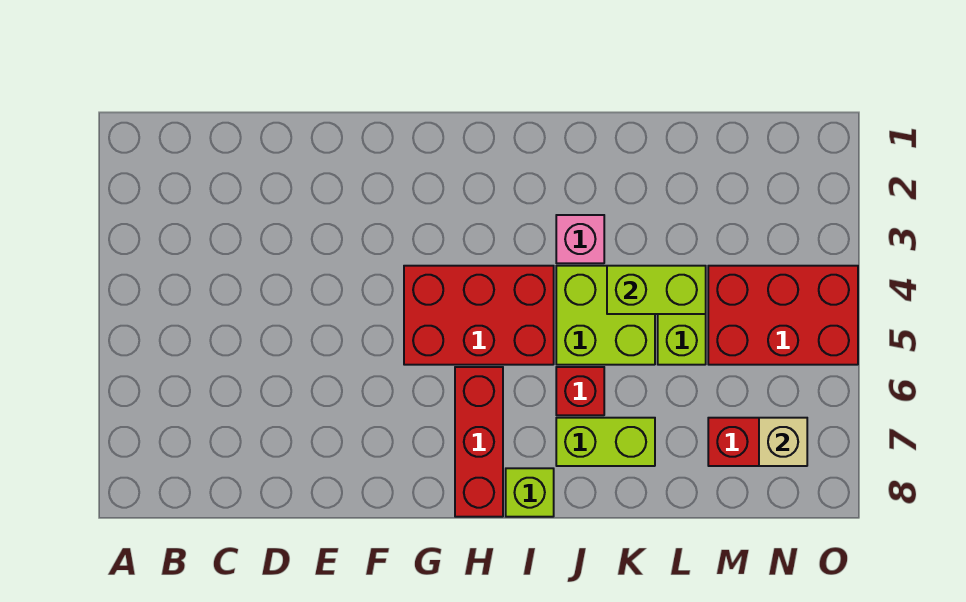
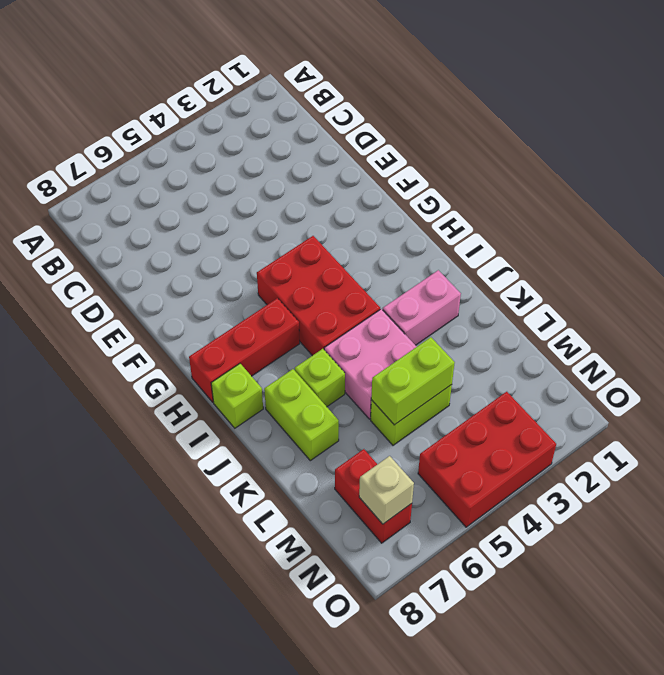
pink 1x1 brick [556,215,604,263] -> pink 1x2 brick [383,270,461,345]
lime 2x2 brick [556,266,655,365] -> pink 2x2 brick [324,309,417,419]
red 1x1 brick [556,367,604,415] -> lime 1x1 brick [295,349,345,407]
lime 1x2 brick [607,266,706,314] -> lime 1x2 brick turned to [371,337,455,425]
red 2x3 brick [708,266,858,365] -> red 2x3 brick turned to [418,392,556,527]

